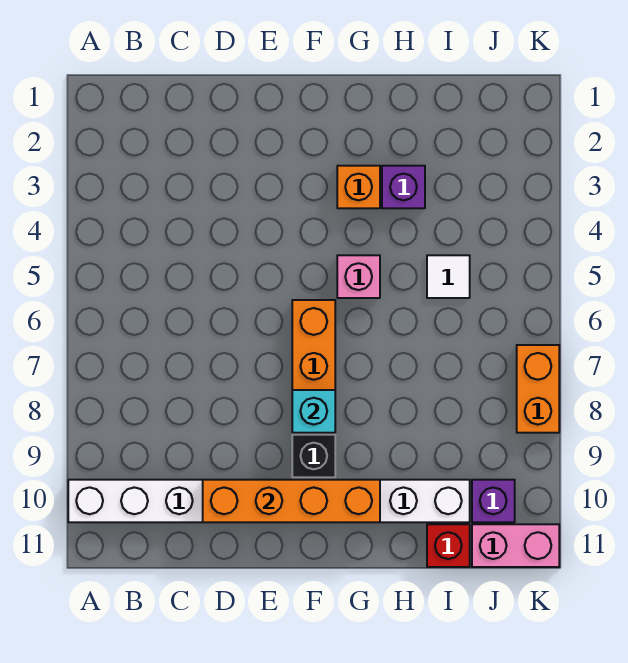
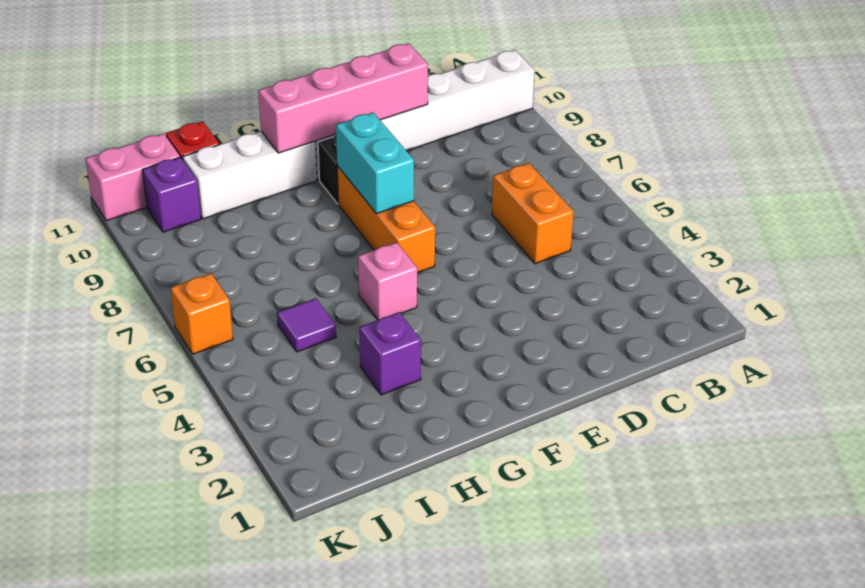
orange 1x4 brick [203,480,380,522] -> pink 1x4 brick [258,43,428,153]
cyan 1x1 brick [292,390,335,433] -> cyan 1x2 brick [336,113,414,214]
orange 1x1 brick [337,166,380,208] -> orange 1x1 brick moved to [171,273,233,354]
white 1x1 tile [427,255,470,298] -> purple 1x1 tile [277,298,336,352]
orange 1x2 brick [517,345,559,433] -> orange 1x2 brick moved to [492,163,574,264]

